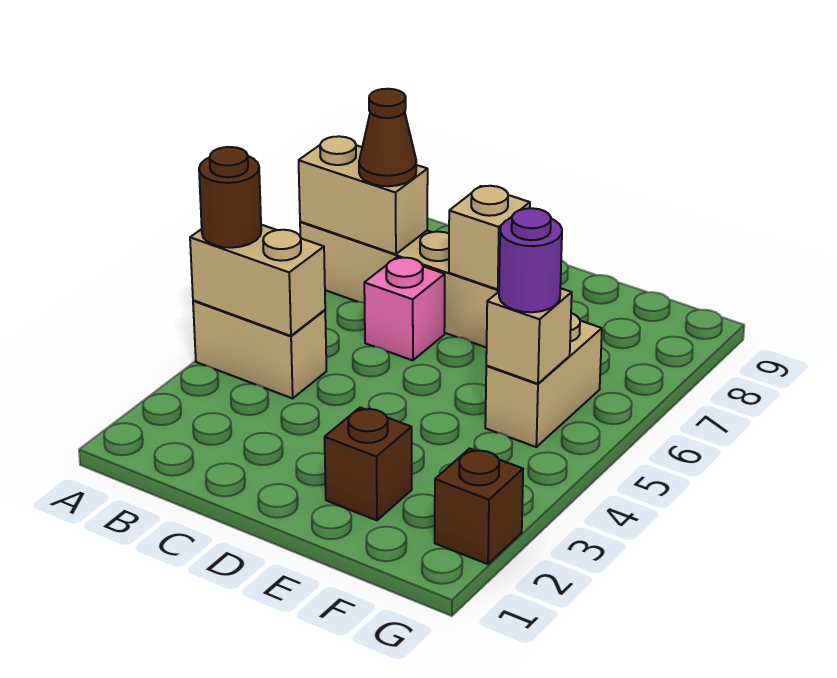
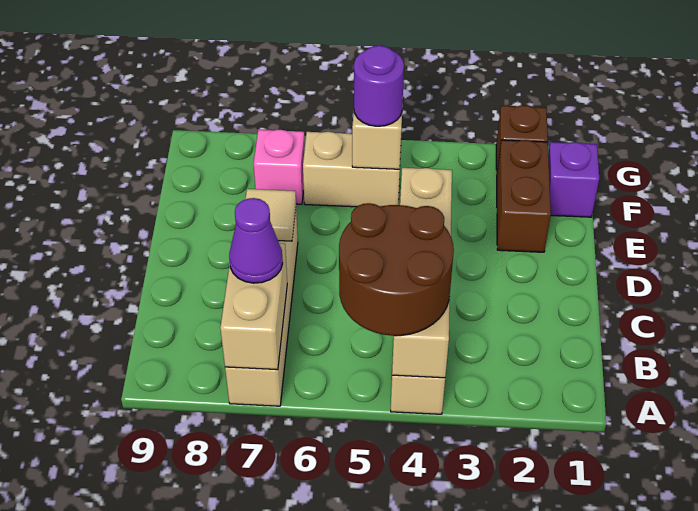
tan 1x2 brick [190,225,325,336] -> tan 1x4 brick [392,168,452,378]
brown 1x1 round brick [199,147,261,248] -> brown 2x2 round brick [339,203,454,336]
brown 1x1 cone [359,89,416,186] -> purple 1x1 cone [229,198,283,283]
pink 1x1 brick [364,257,445,361] -> pink 1x1 brick moved to [254,130,305,204]
tan 1x1 brick [449,186,530,289] -> tan 1x1 tile [246,189,296,241]
brown 1x1 brick [325,408,412,520] -> brown 1x2 brick [497,140,551,252]
none -> purple 1x1 brick [548,142,599,217]

